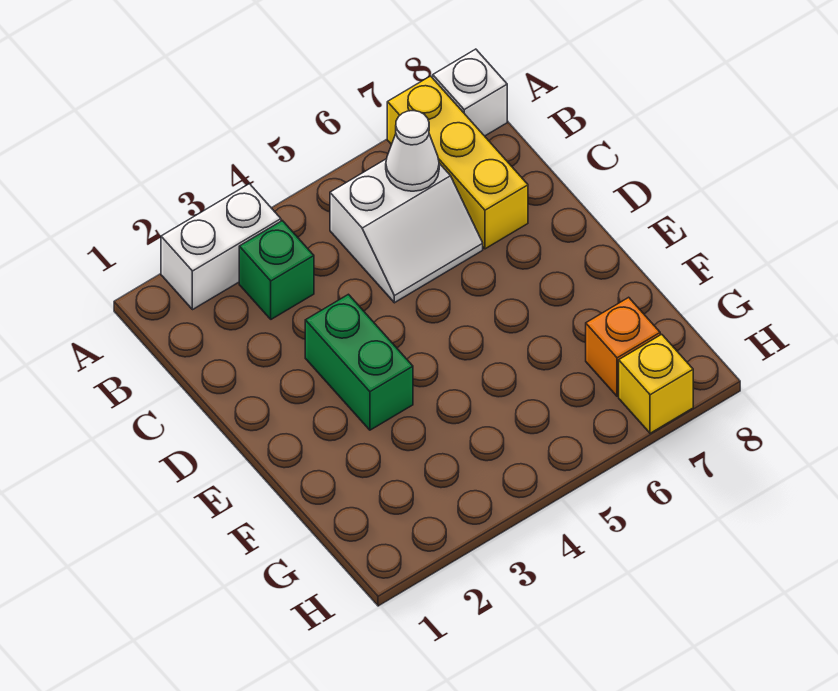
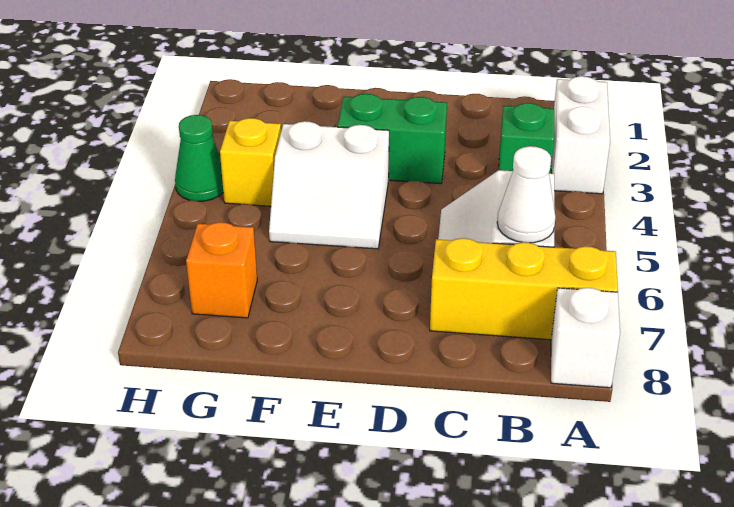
none -> white 2x2 slope [269,121,389,249]
none -> green 1x1 cone [175,115,223,201]
yellow 1x1 brick [619,334,693,433] -> yellow 1x1 brick moved to [220,118,281,206]

